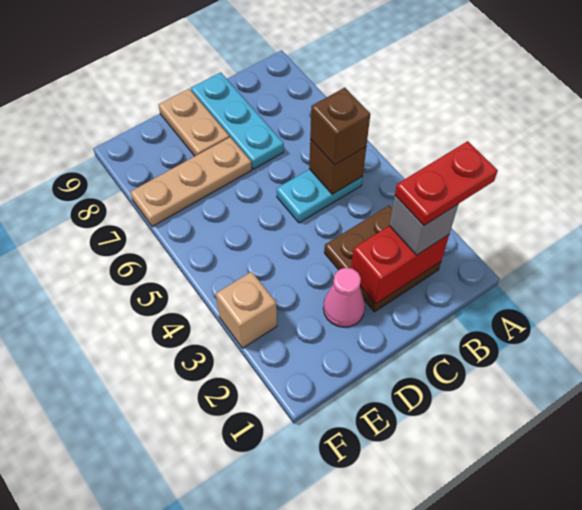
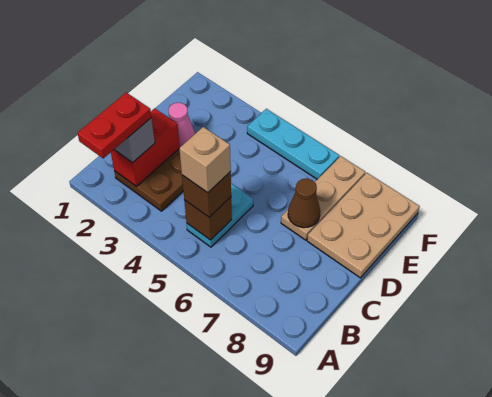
cyan 1x3 plate [191,72,284,169] -> cyan 1x3 plate moved to [247,109,339,179]
none -> brown 1x1 cone [288,179,320,228]
tan 1x2 plate [159,89,229,156] -> tan 2x3 plate [307,173,420,278]
tan 1x1 brick [216,272,277,348] -> tan 1x1 brick moved to [179,127,231,193]

